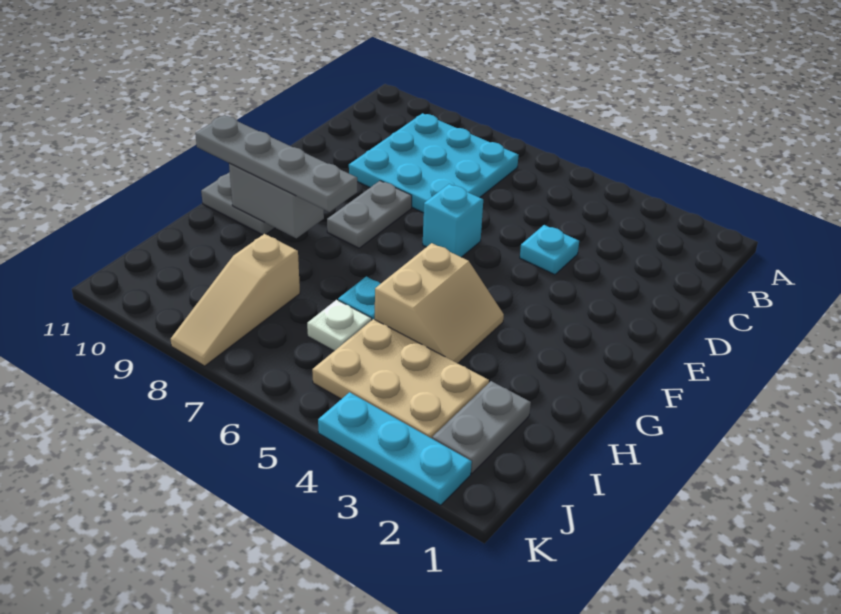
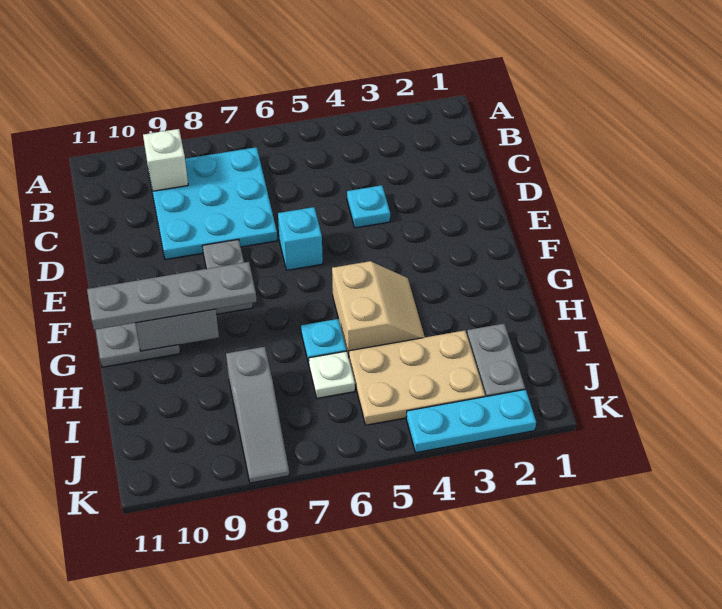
none -> white 1x1 brick [143,129,188,191]
tan 1x3 slope [171,234,300,366] -> grey 1x3 slope [226,347,289,483]

